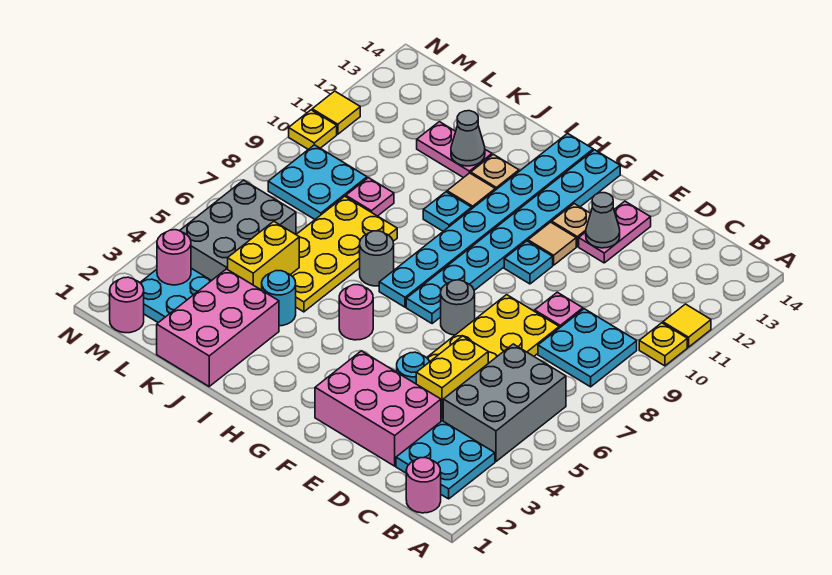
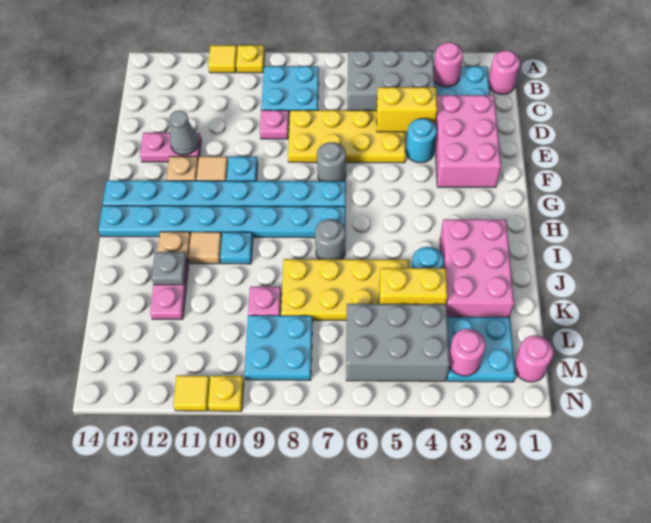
pink 1x1 round brick [339,285,373,340] -> pink 1x1 round brick moved to [434,42,463,87]
pink 2x3 brick [157,269,279,386] -> pink 2x3 brick turned to [440,219,514,317]
grey 1x1 cone [451,111,485,166] -> grey 1x1 plate [152,252,187,285]

